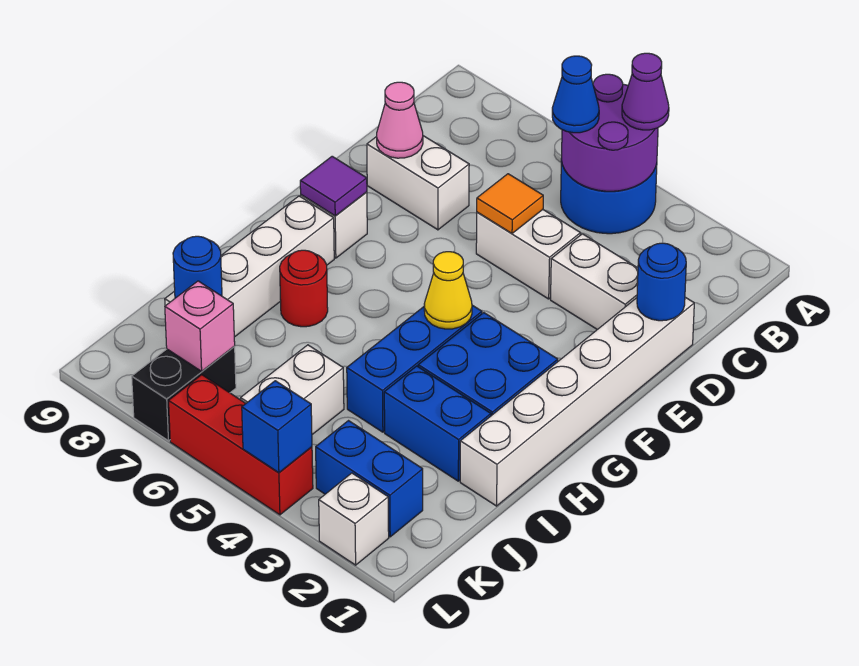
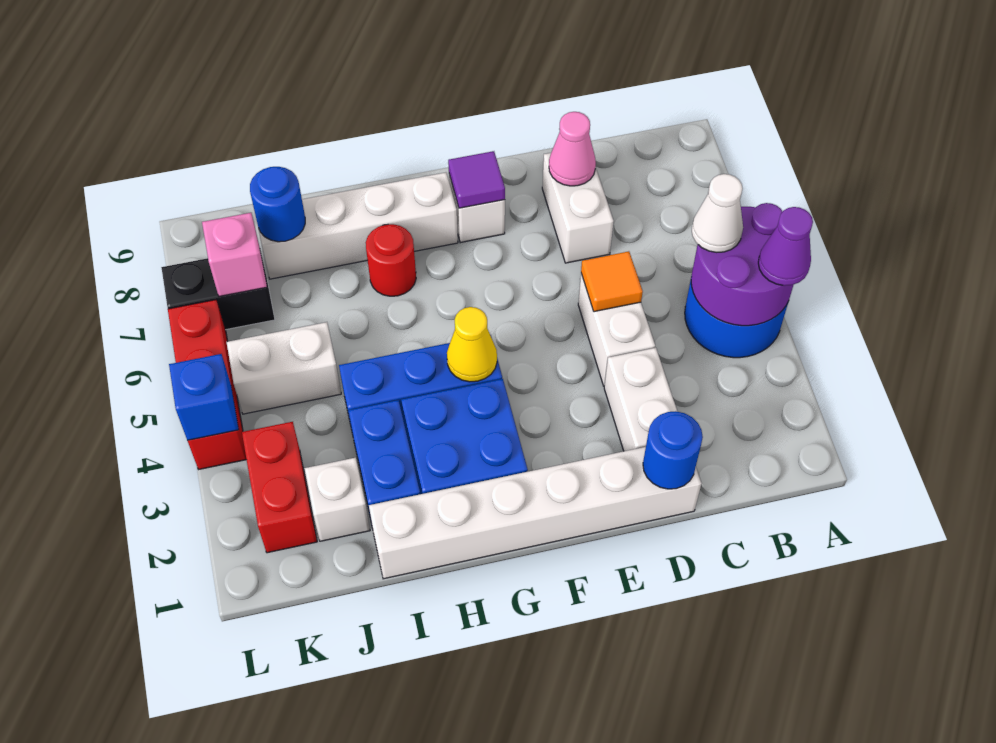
blue 1x1 cone [552,56,599,133] -> white 1x1 cone [692,174,743,252]
blue 1x2 brick [316,421,423,537] -> red 1x2 brick [242,422,317,553]
white 1x1 brick [319,473,389,565] -> white 1x1 brick moved to [304,458,370,541]

